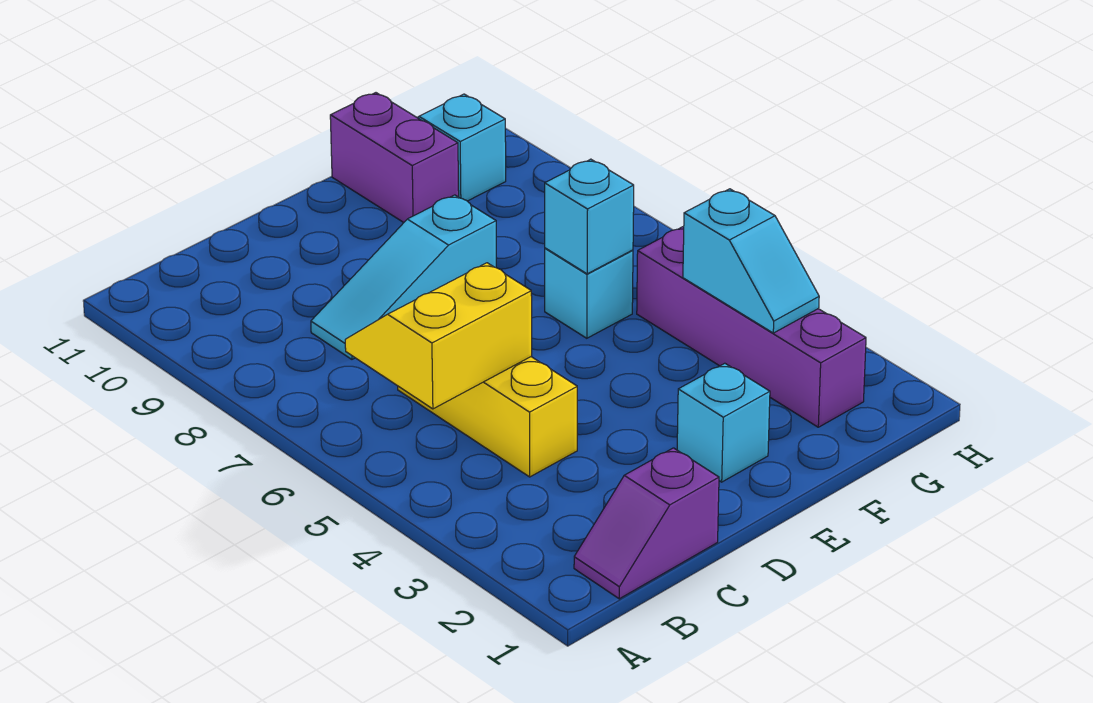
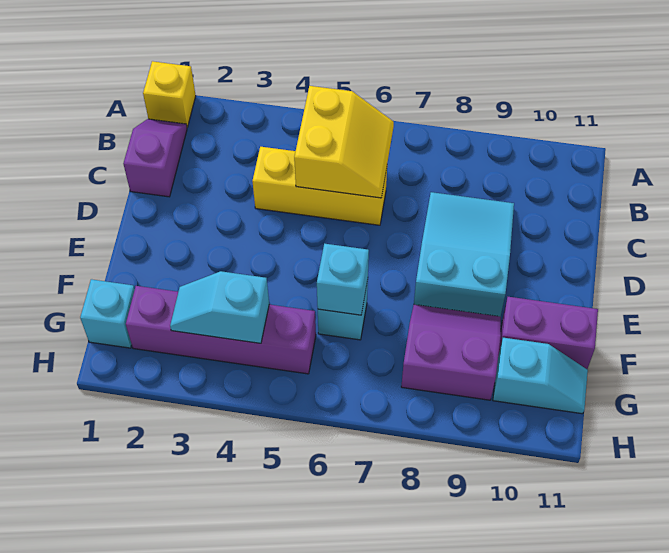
none -> yellow 1x1 brick [143,61,196,127]
cyan 1x3 slope [311,195,496,359] -> cyan 2x3 slope [414,192,514,317]
cyan 1x1 brick [677,363,770,482] -> cyan 1x1 brick moved to [80,279,135,348]
none -> purple 2x2 slope [401,305,501,400]

